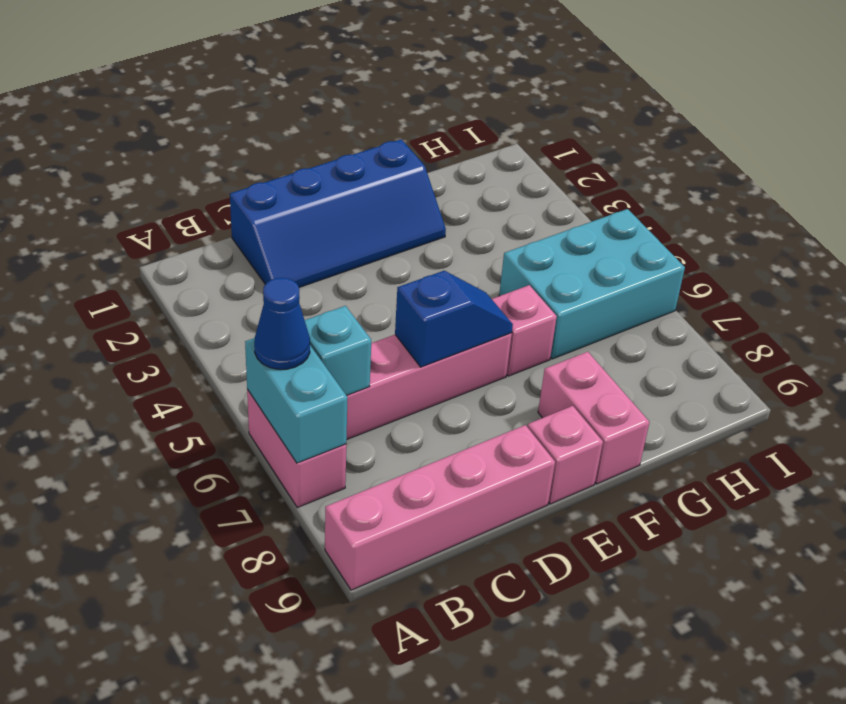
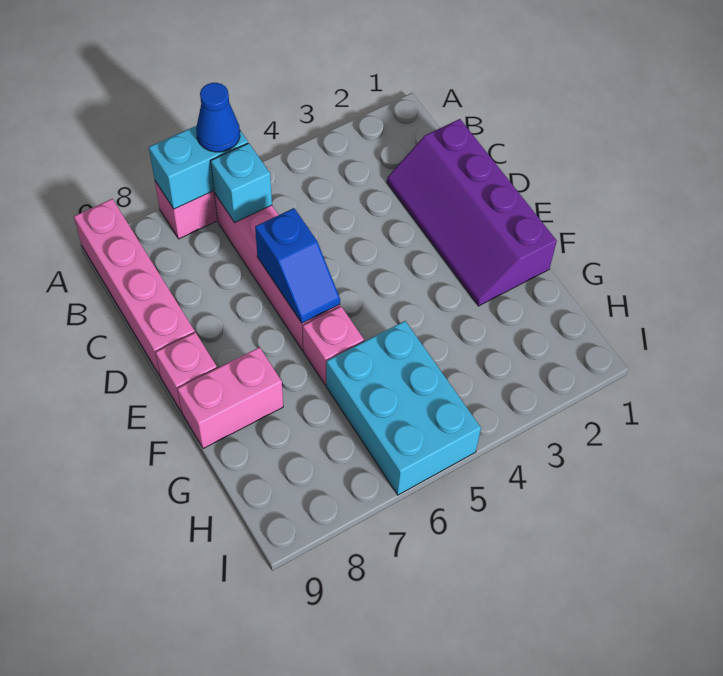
blue 2x4 slope [230,139,446,287] -> purple 2x4 slope [387,119,557,306]

